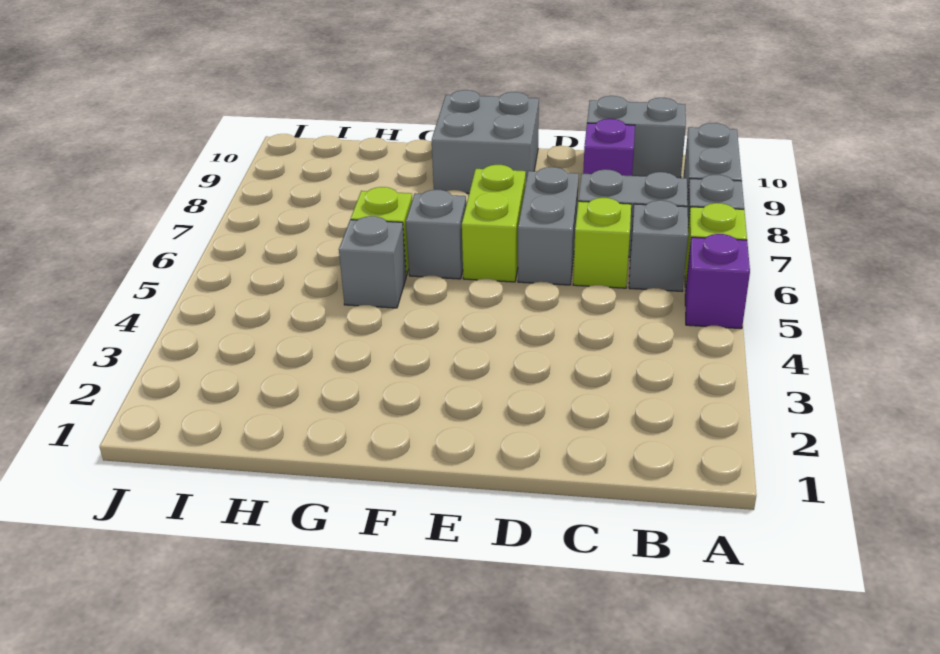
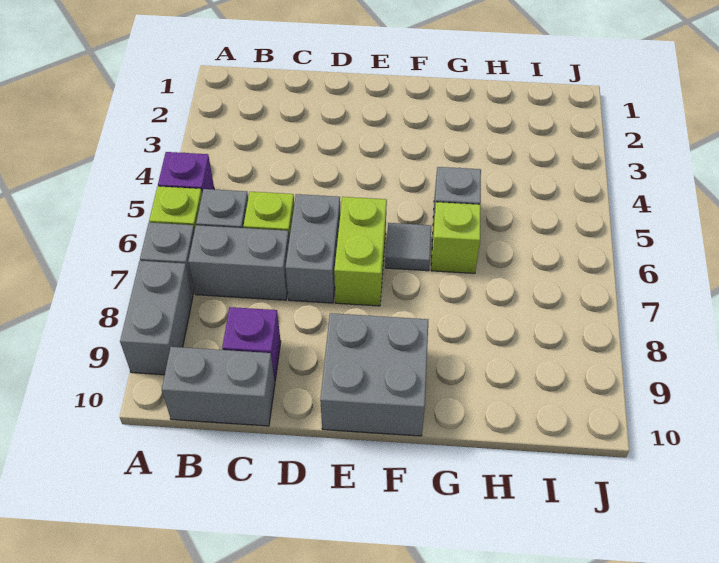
grey 1x1 brick [406,190,466,279] -> grey 1x1 tile [385,223,431,271]

